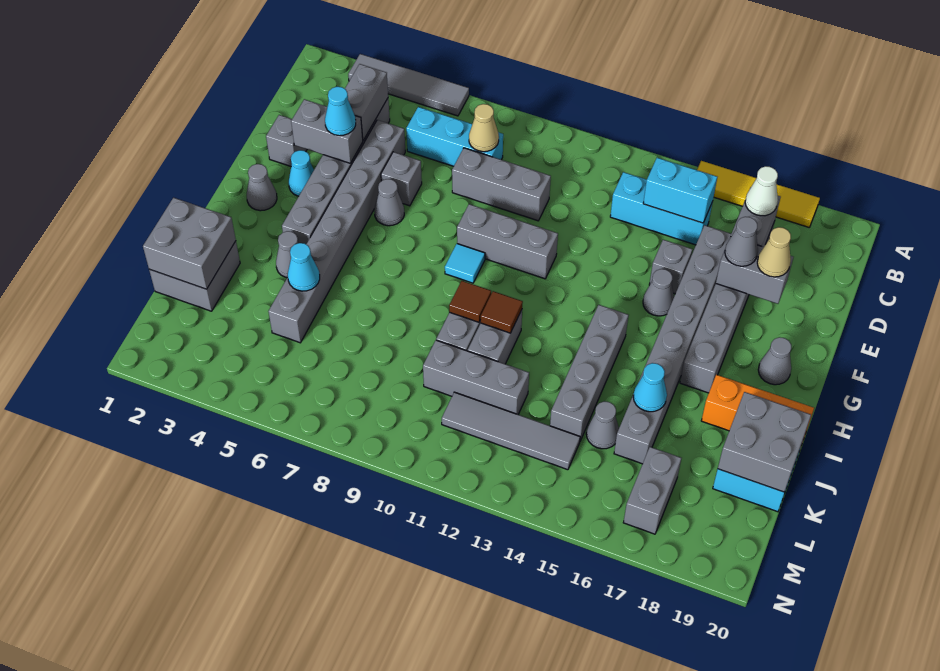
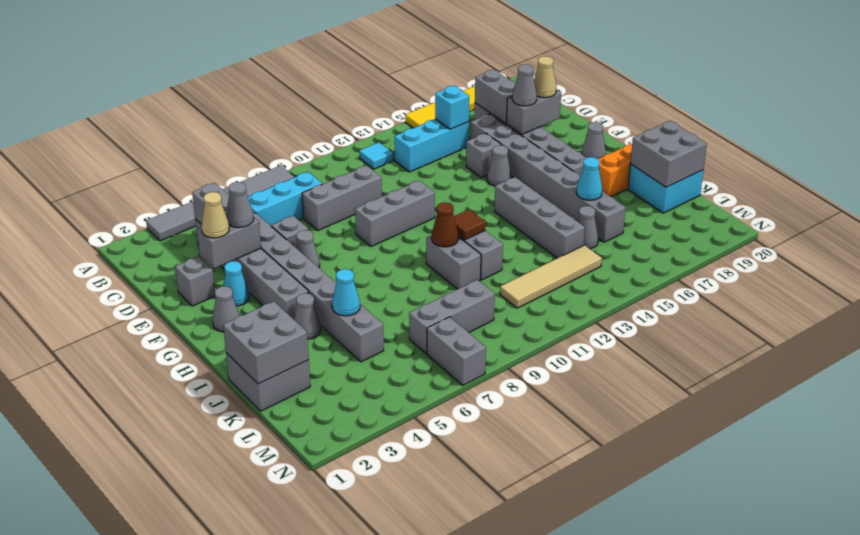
grey 1x4 tile [348,54,469,116] -> grey 1x6 tile [146,166,294,241]
tan 1x1 cone [469,104,499,152] -> tan 1x1 cone moved to [201,192,229,238]
cyan 1x2 brick [643,158,717,223] -> cyan 1x1 brick [435,86,469,129]
white 1x1 cone [745,166,778,216] -> none
cyan 1x1 cone [325,87,356,136] -> grey 1x1 cone [226,182,254,227]
cyan 1x1 tile [445,244,485,283] -> cyan 1x1 tile moved to [359,142,393,169]
brown 1x1 tile [449,281,491,322] -> brown 1x1 cone [432,202,459,247]
grey 1x3 brick [423,340,529,414] -> grey 1x3 brick moved to [409,280,495,354]
grey 1x4 tile [442,392,580,470] -> tan 1x4 tile [500,245,602,308]
grey 1x2 brick [623,447,681,534] -> grey 1x2 brick moved to [427,317,486,385]

